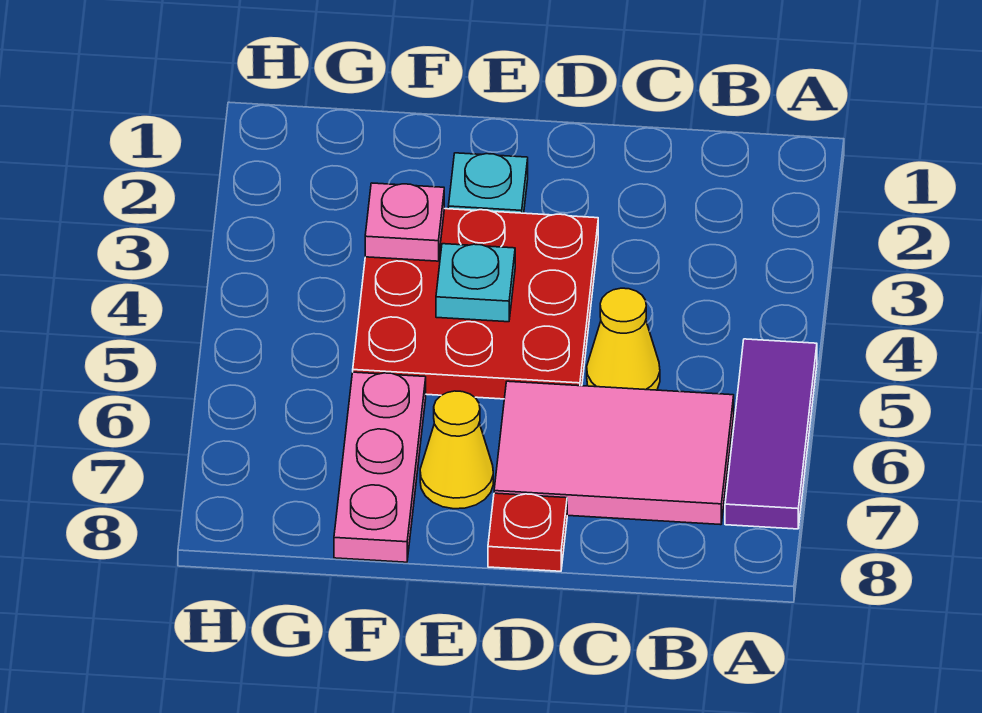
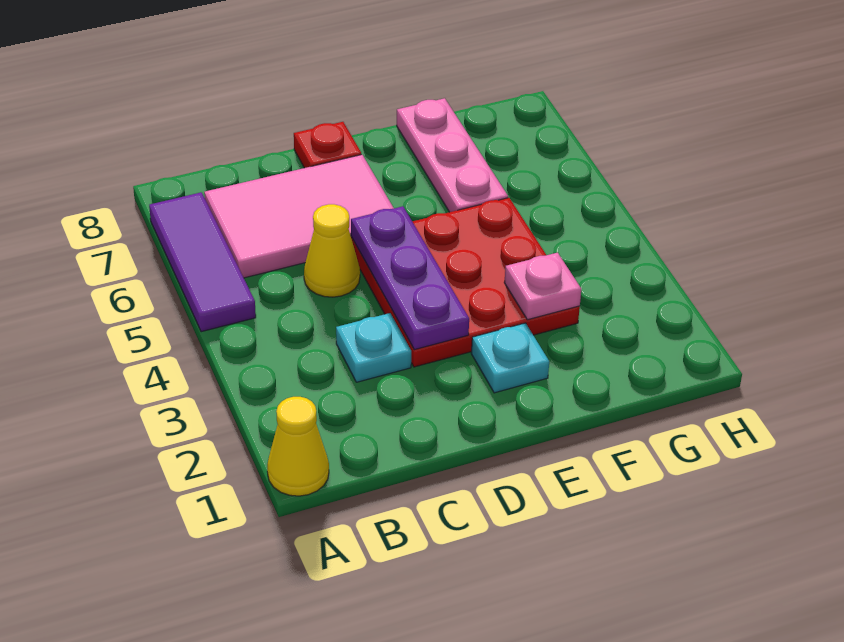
none -> purple 1x3 plate [351,206,469,350]
cyan 1x1 plate [436,244,515,322] -> cyan 1x1 plate moved to [336,313,411,382]
yellow 1x1 cone [420,391,493,509] -> yellow 1x1 cone moved to [267,397,329,496]

